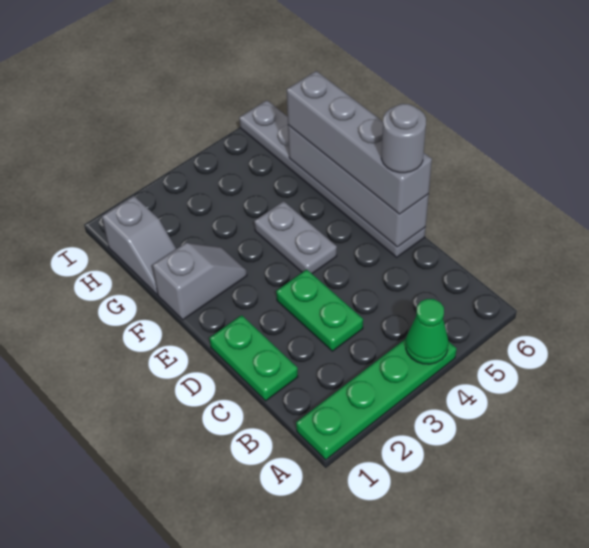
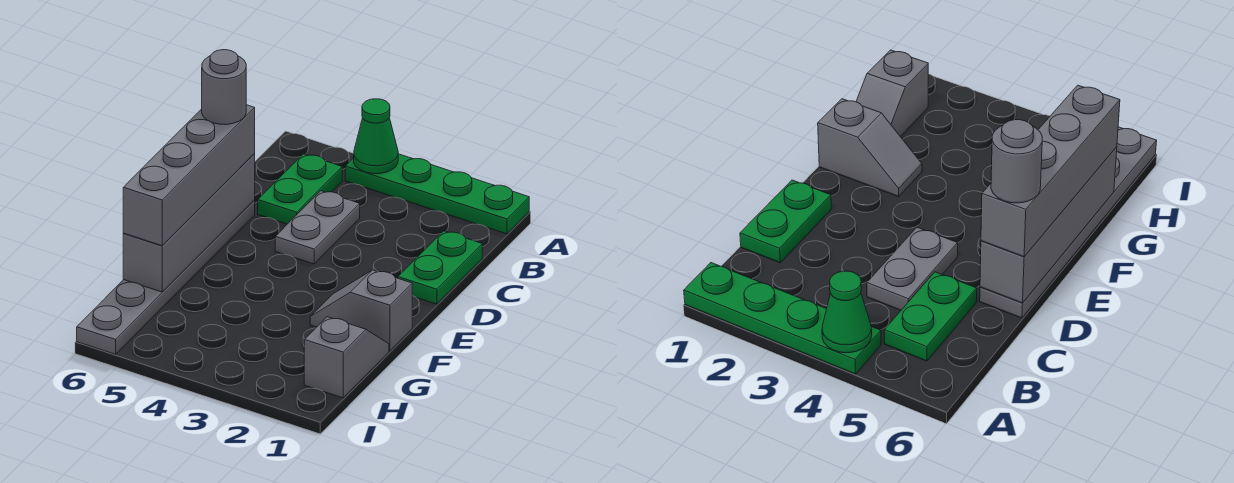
green 1x2 plate [276,270,363,351] -> green 1x2 plate moved to [258,154,342,224]
grey 1x2 plate [254,201,337,274] -> grey 1x2 plate moved to [275,191,360,264]

